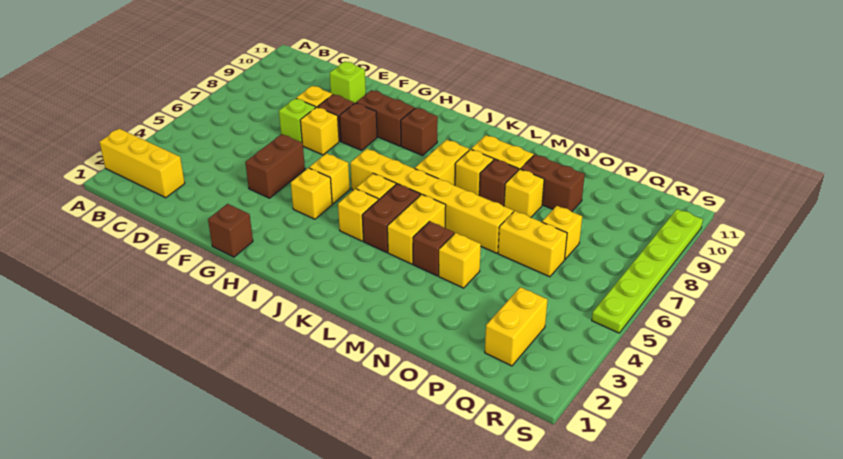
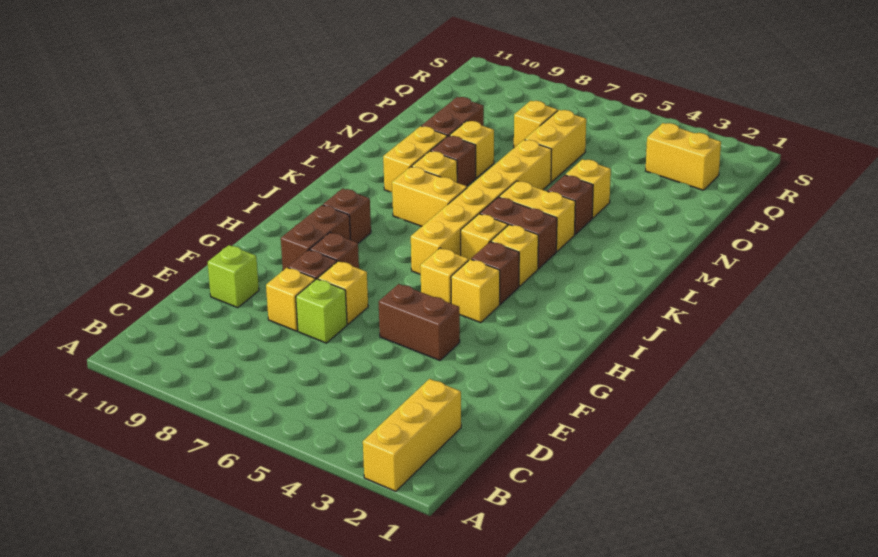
brown 1x1 brick [208,204,253,257] -> brown 1x1 brick moved to [471,242,519,304]
lime 1x6 plate [592,209,703,333] -> none

